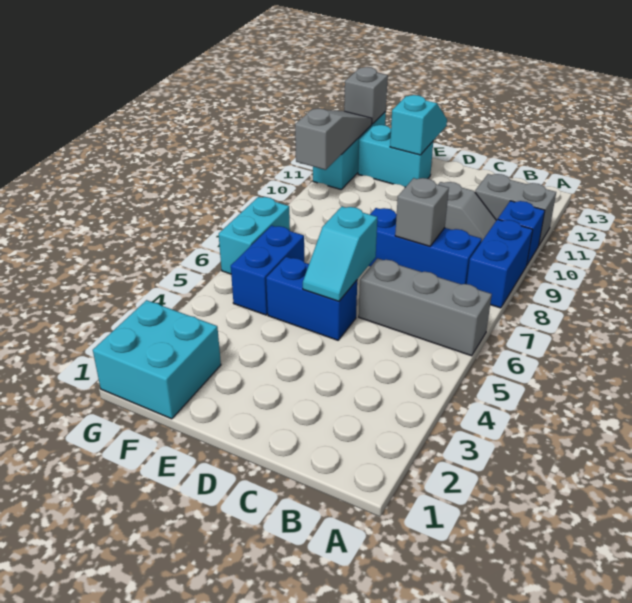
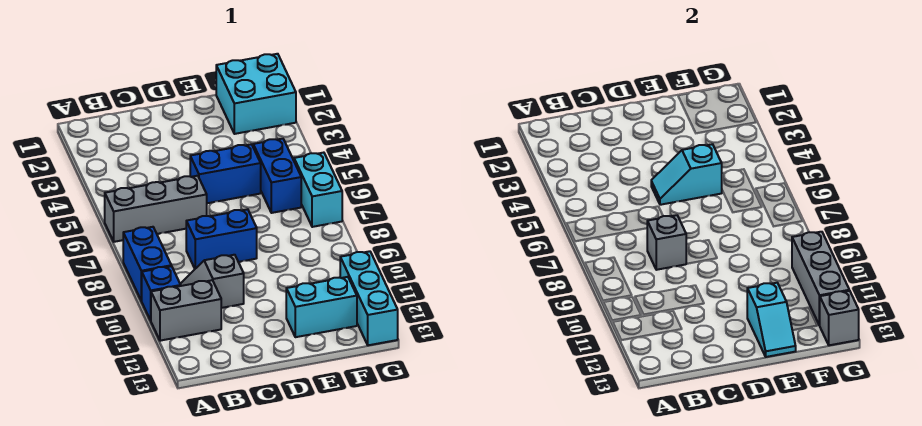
blue 1x3 brick [369,208,482,284] -> blue 1x2 brick [186,209,257,269]
cyan 1x2 slope [303,207,377,301] -> cyan 1x2 slope turned to [651,144,722,205]
grey 1x3 slope [295,109,372,170] -> grey 1x3 brick [792,232,849,325]

